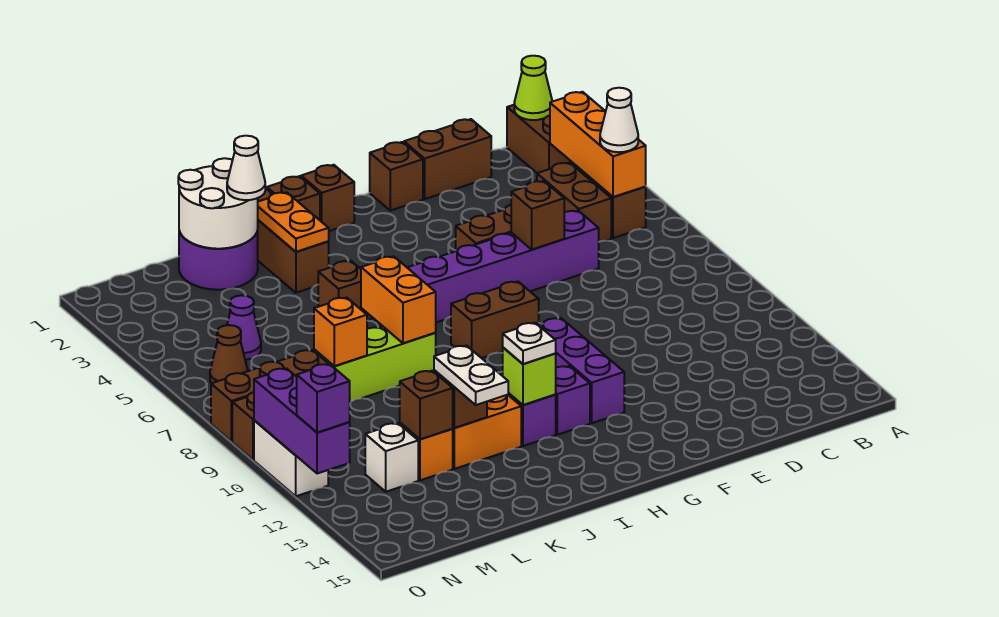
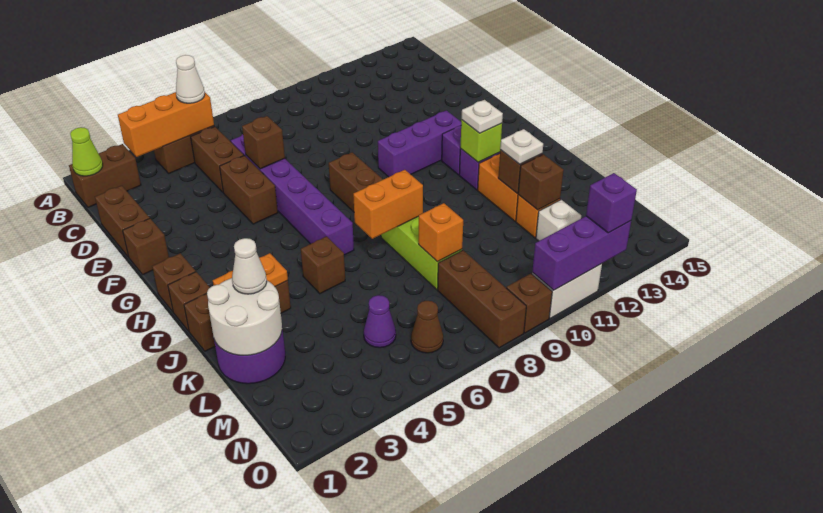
brown 1x2 brick [537,163,611,242] -> brown 1x2 brick turned to [191,127,244,192]
white 1x2 plate [434,346,508,405] -> white 1x1 plate [500,129,543,164]

